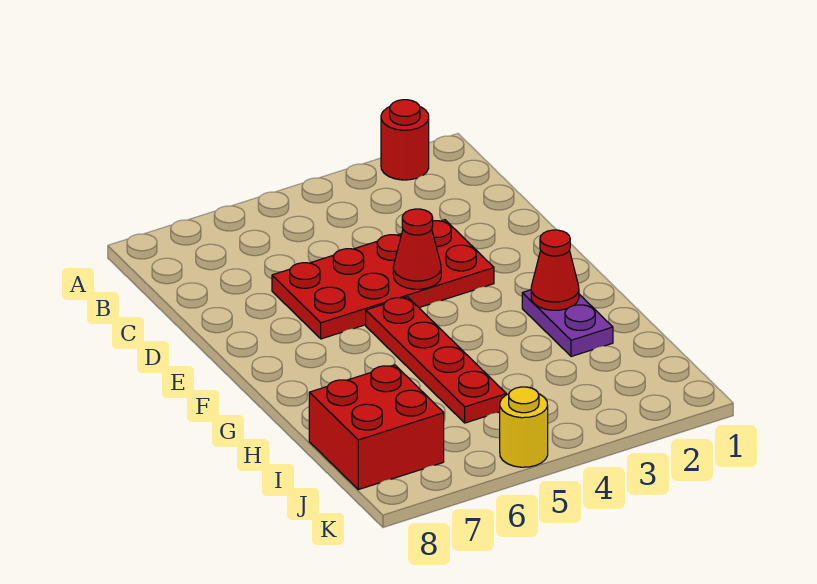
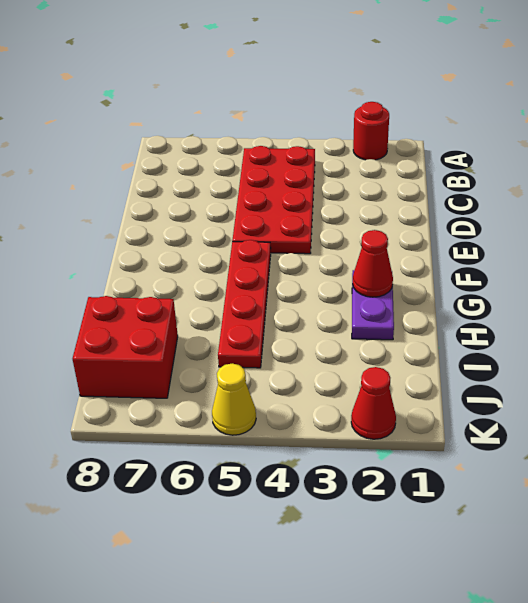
red 2x4 plate [272,220,494,339] -> red 2x4 plate turned to [232,146,315,254]
red 1x1 cone [393,209,441,289] -> red 1x1 cone moved to [351,367,396,439]
yellow 1x1 round brick [500,387,548,467] -> yellow 1x1 cone [212,363,256,435]

